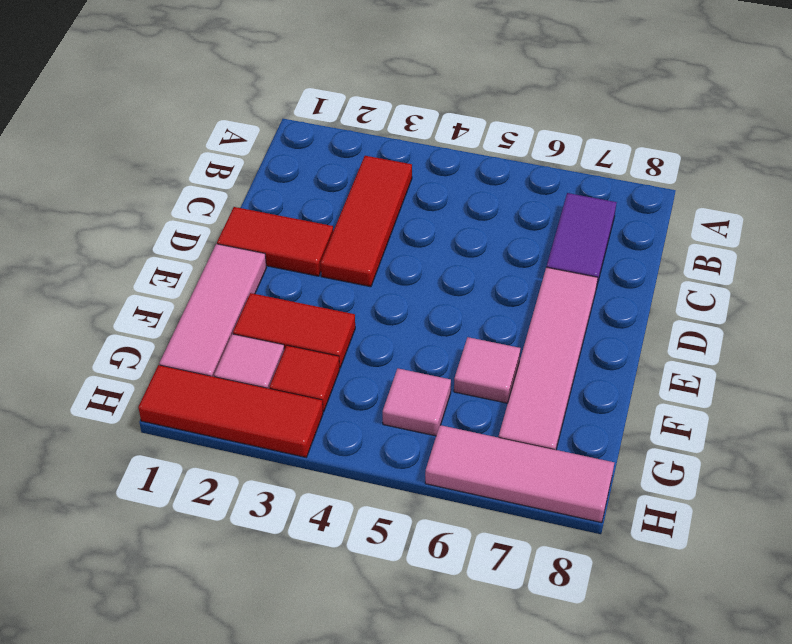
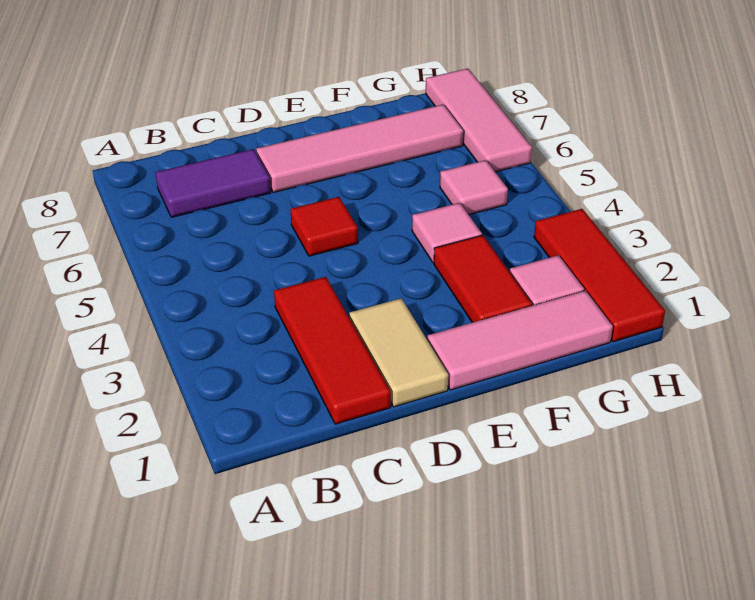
red 1x3 tile [321,156,412,287] -> red 1x3 tile turned to [274,277,391,424]
red 1x2 tile [217,207,333,276] -> tan 1x2 tile [349,298,448,407]
pink 1x1 tile [454,337,520,403] -> pink 1x1 tile moved to [412,203,482,263]
red 1x1 tile [270,345,340,412] -> red 1x1 tile moved to [290,197,358,256]

